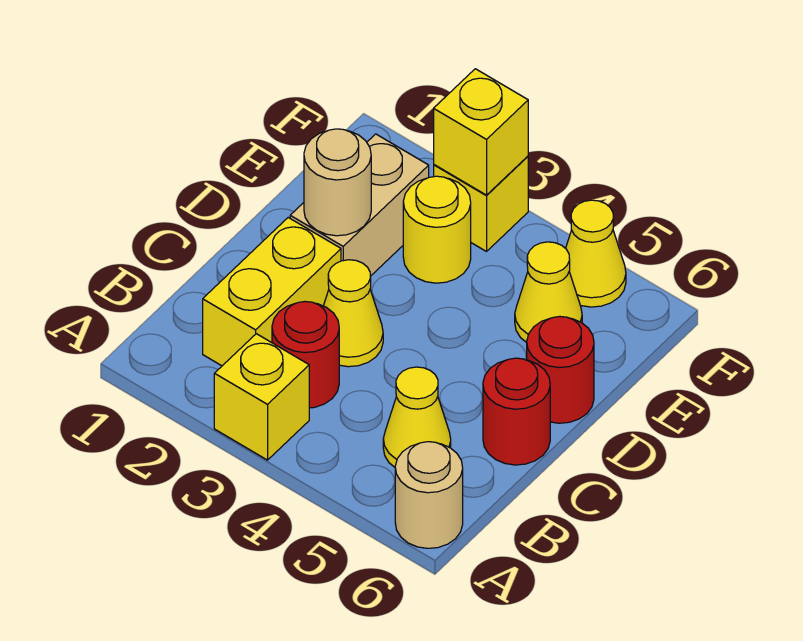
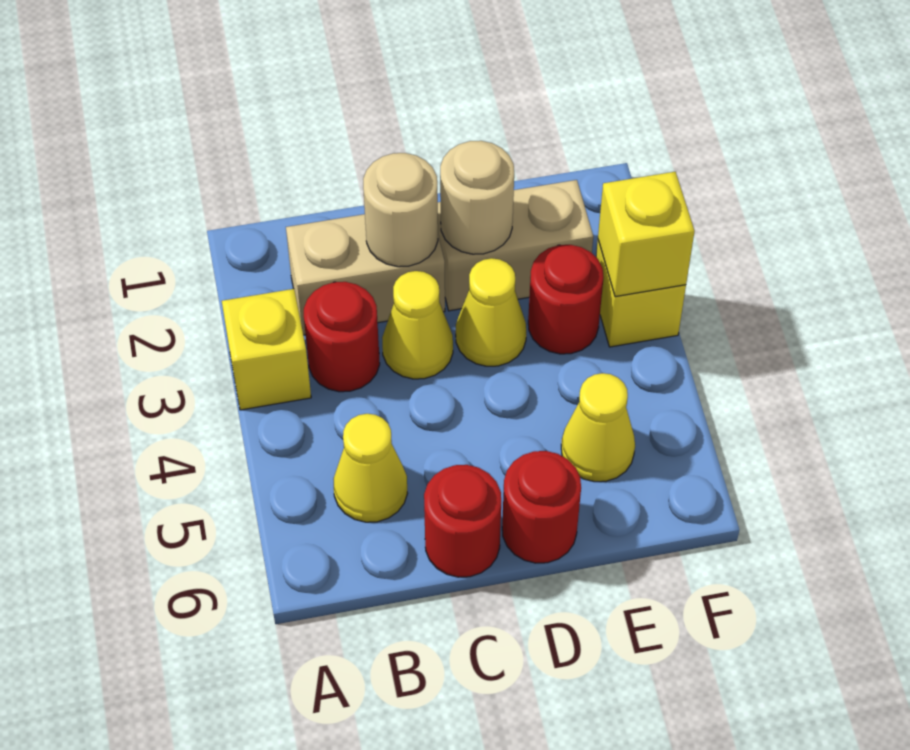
tan 1x1 round brick [395,442,463,548] -> tan 1x1 round brick moved to [363,153,438,267]
yellow 1x2 brick [203,218,341,366] -> tan 1x2 brick [286,214,445,335]
yellow 1x1 round brick [403,176,471,283] -> red 1x1 round brick [528,245,604,354]
yellow 1x1 cone [566,200,626,307] -> yellow 1x1 cone moved to [456,258,526,366]

